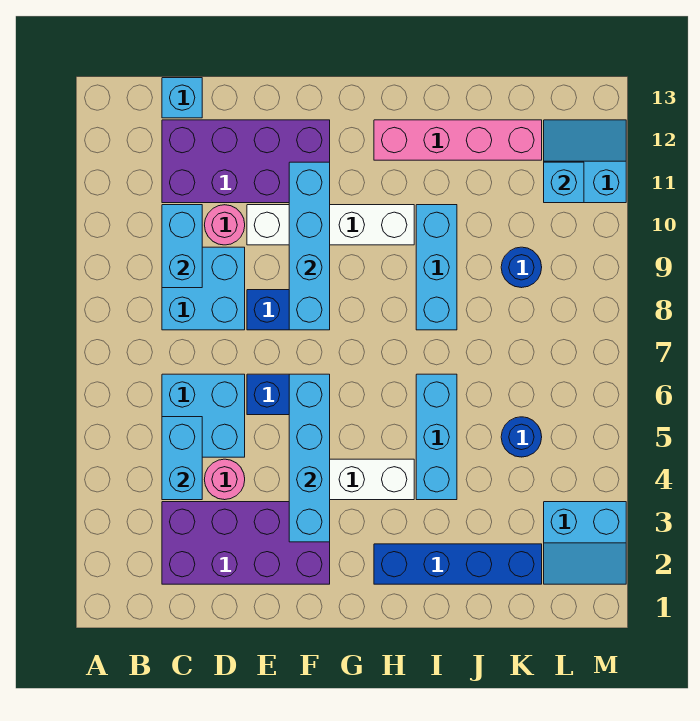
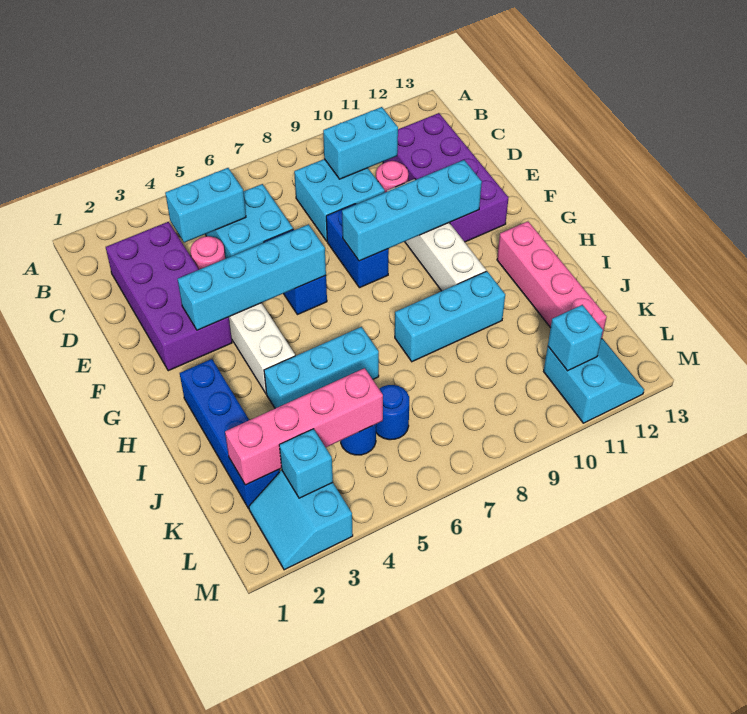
cyan 1x1 brick [162,78,202,118] -> cyan 1x1 brick moved to [279,429,333,498]
none -> pink 1x4 brick [225,368,383,485]
blue 1x1 round brick [501,247,542,288] -> blue 1x1 round brick moved to [376,385,409,440]

